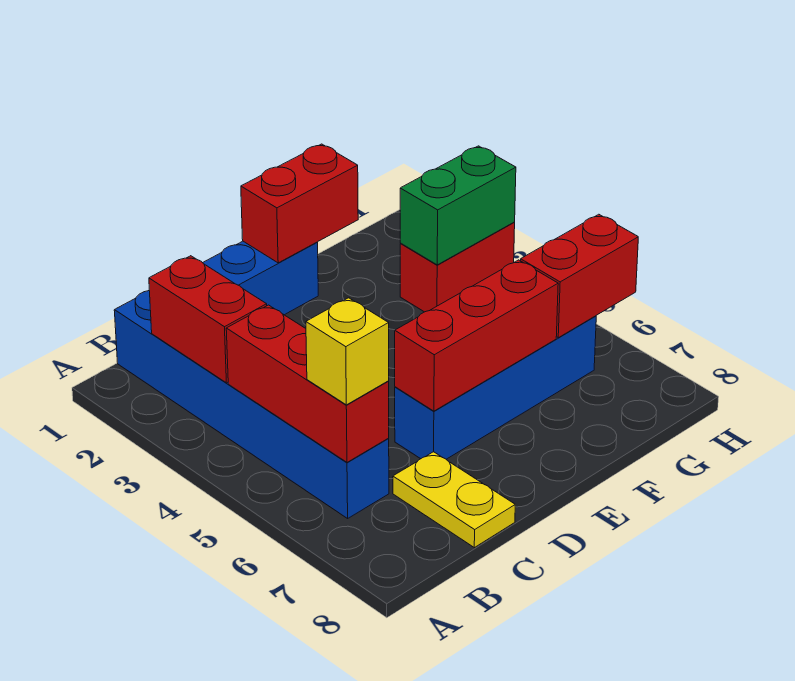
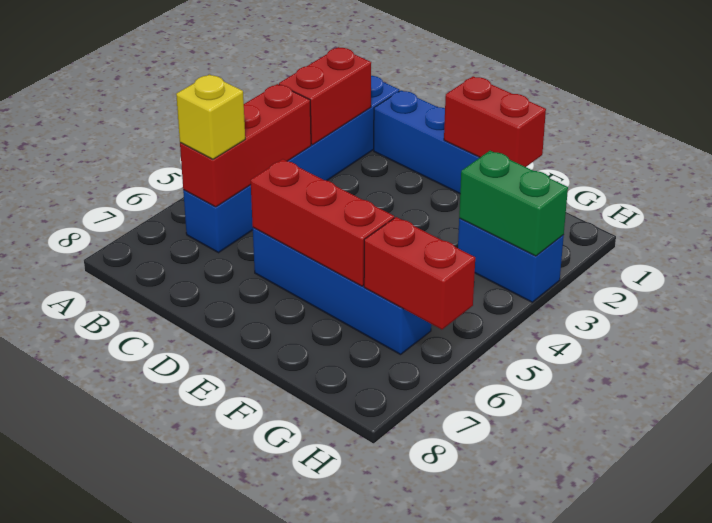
yellow 1x2 plate [393,452,515,548] -> none
red 1x2 brick [400,222,515,312] -> blue 1x2 brick [458,218,564,302]

